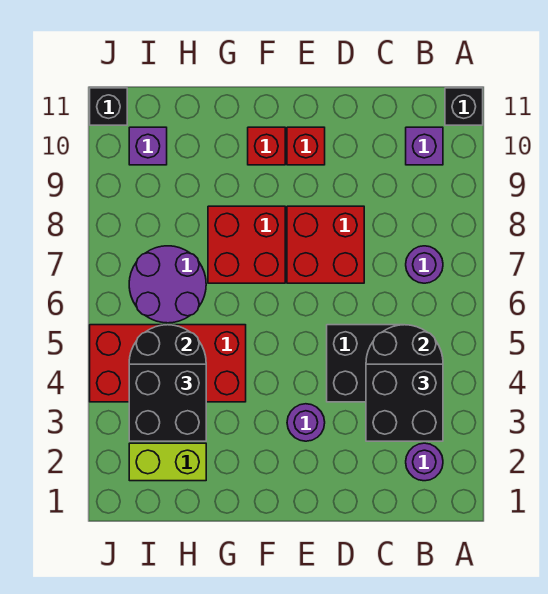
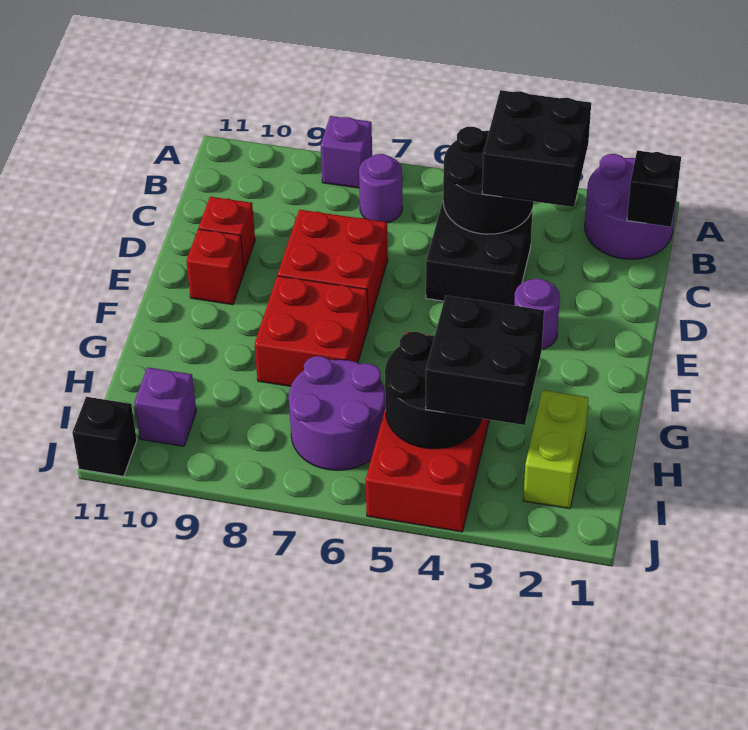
black 1x1 brick [445,88,483,125] -> black 1x1 brick moved to [627,150,681,227]
purple 1x1 round brick [406,443,443,481] -> purple 2x2 round brick [585,154,677,259]
purple 1x1 brick [406,127,443,165] -> purple 1x1 brick moved to [321,116,372,188]
red 1x1 brick [248,127,285,165] -> red 1x1 brick moved to [199,197,255,271]

